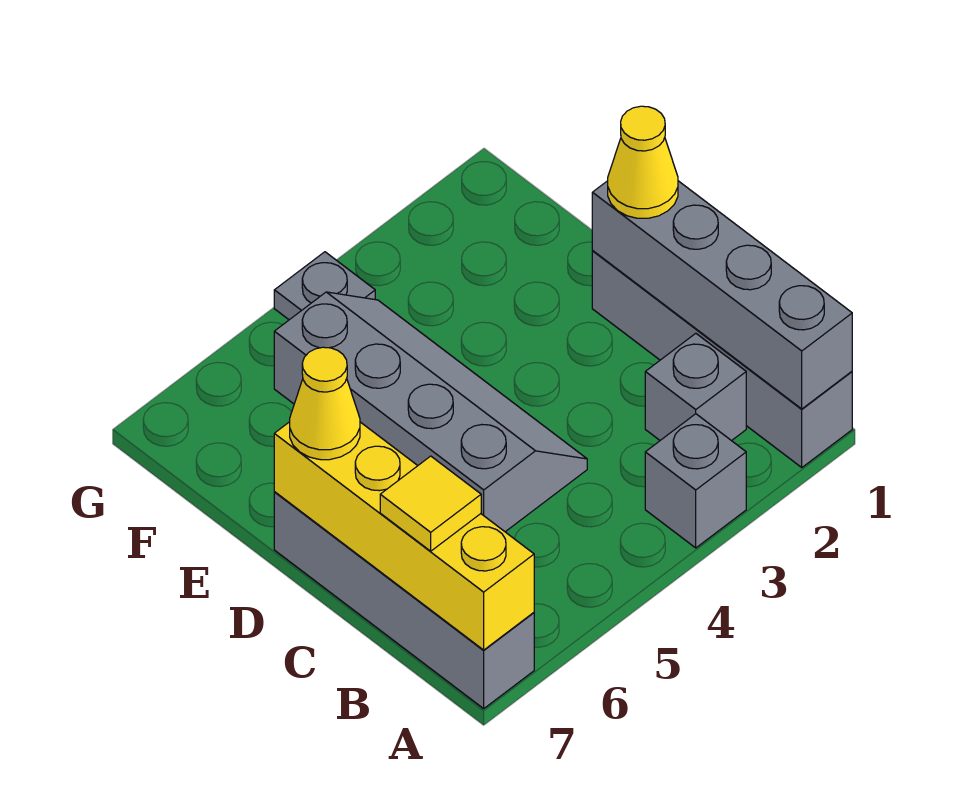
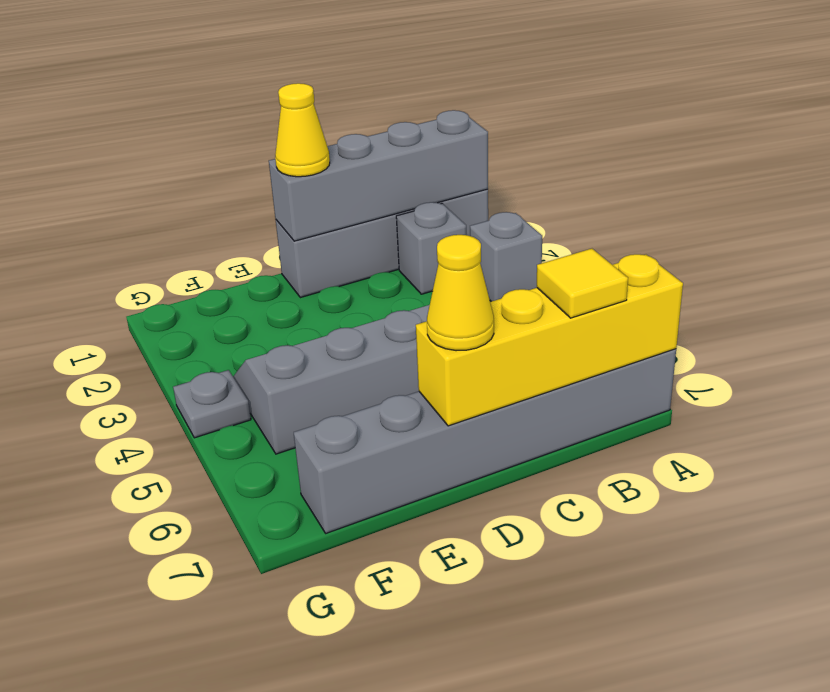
grey 1x4 brick [274,492,534,709] -> grey 1x6 brick [294,349,676,533]

